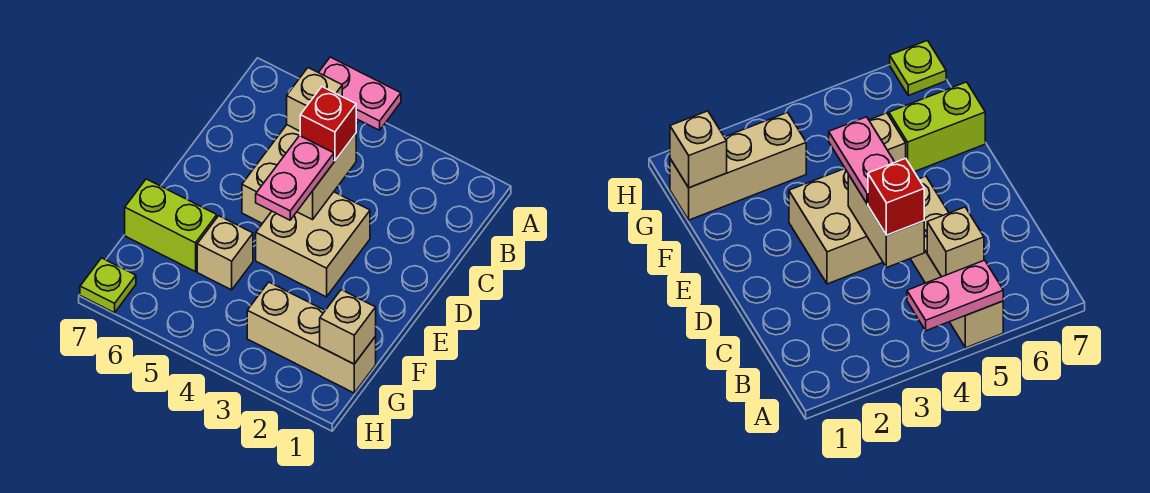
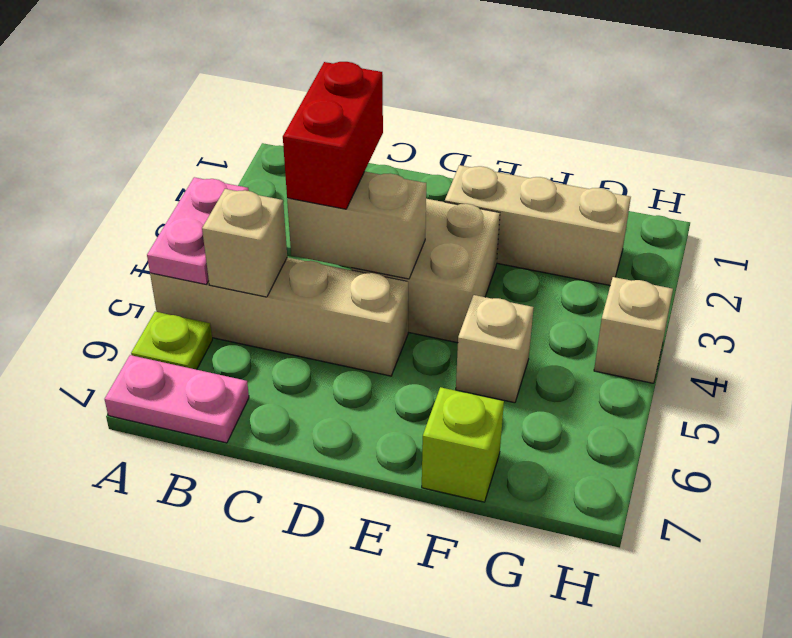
red 1x1 brick [300,87,356,161] -> red 1x2 brick [283,62,383,209]
pink 1x2 plate [256,136,334,220] -> pink 1x2 plate moved to [105,355,249,443]
lime 1x2 brick [125,179,217,272] -> lime 1x1 brick [422,387,504,502]
tan 1x3 brick [247,282,376,393] -> tan 1x3 brick turned to [445,165,631,285]
tan 1x1 brick [320,290,376,364] -> tan 1x1 brick moved to [594,277,673,383]
lime 1x1 plate [80,258,136,313] -> lime 1x1 plate moved to [131,312,212,370]

